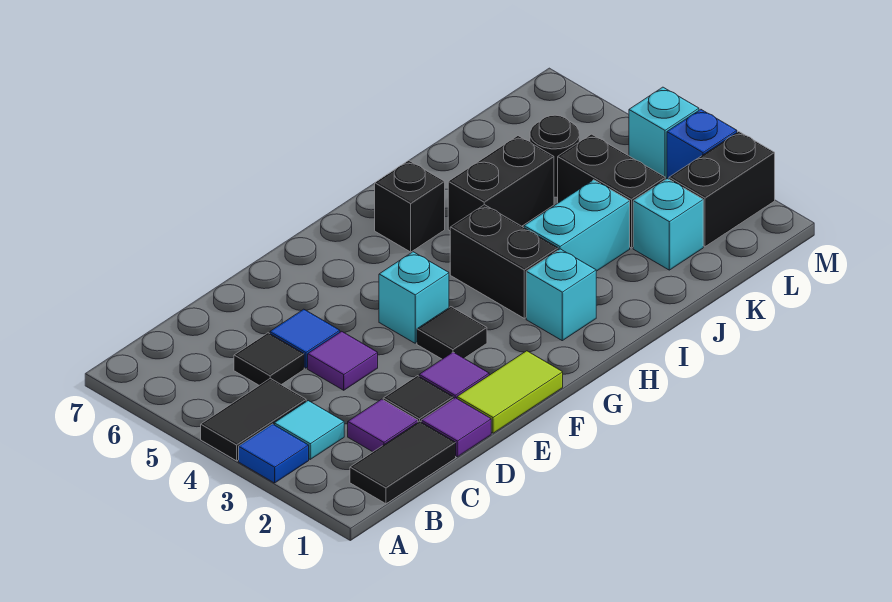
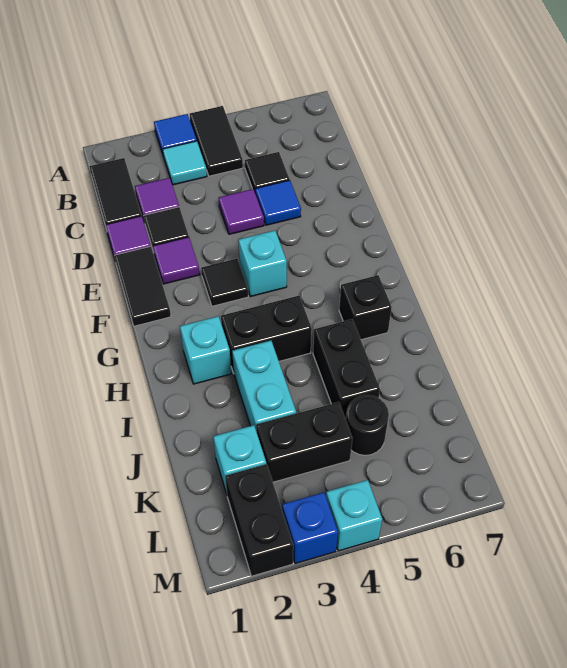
lime 1x2 tile [457,351,563,433] -> black 1x2 tile [114,246,171,326]

